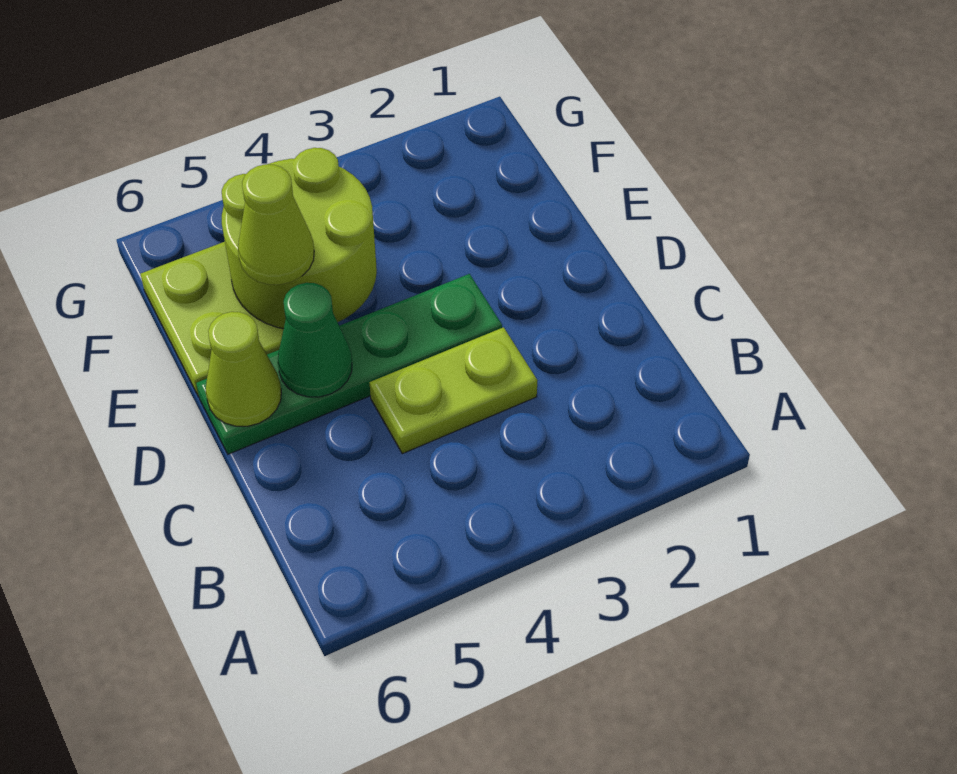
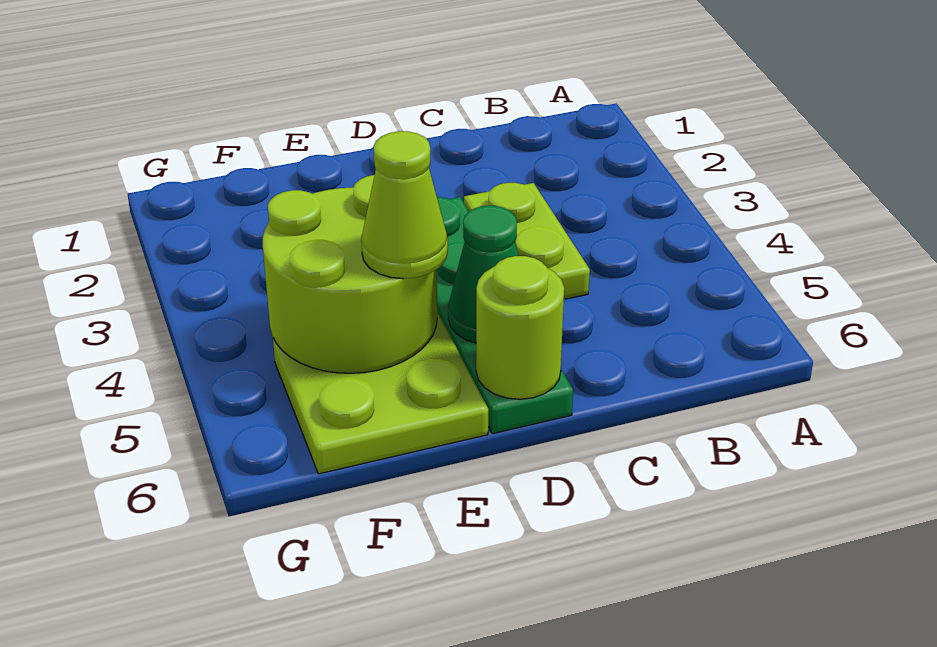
lime 1x1 cone [206,312,281,426] -> lime 1x1 round brick [476,256,564,399]

